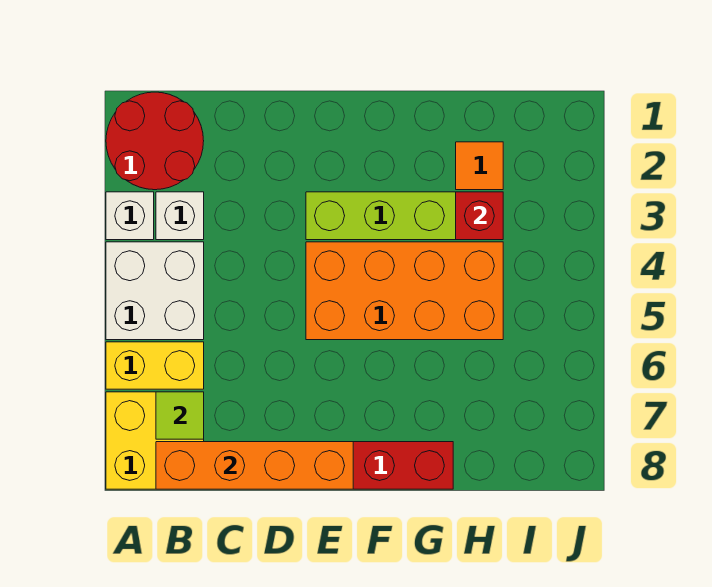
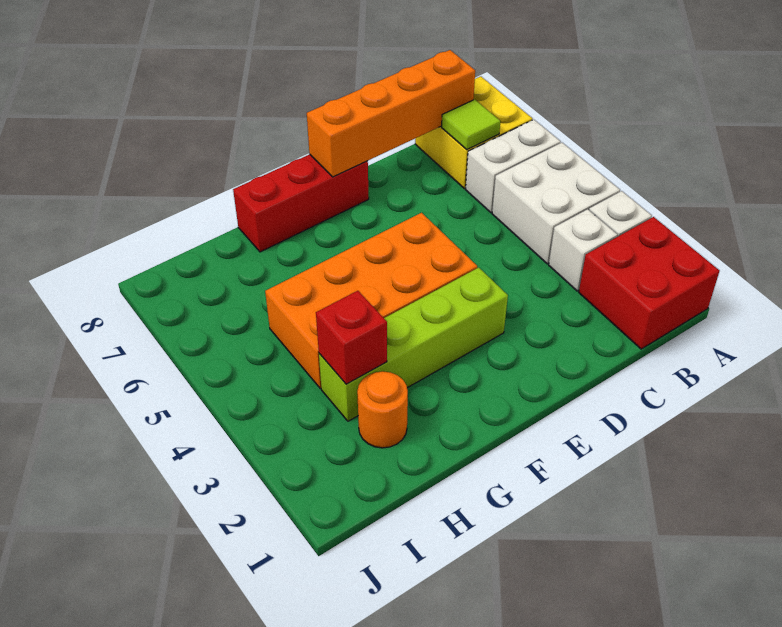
red 2x2 round brick [106,92,204,190] -> red 2x2 brick [579,217,720,349]
yellow 1x2 brick [106,342,204,389] -> white 1x2 brick [466,120,561,212]
orange 1x1 tile [456,142,503,190] -> orange 1x1 round brick [357,371,408,448]

